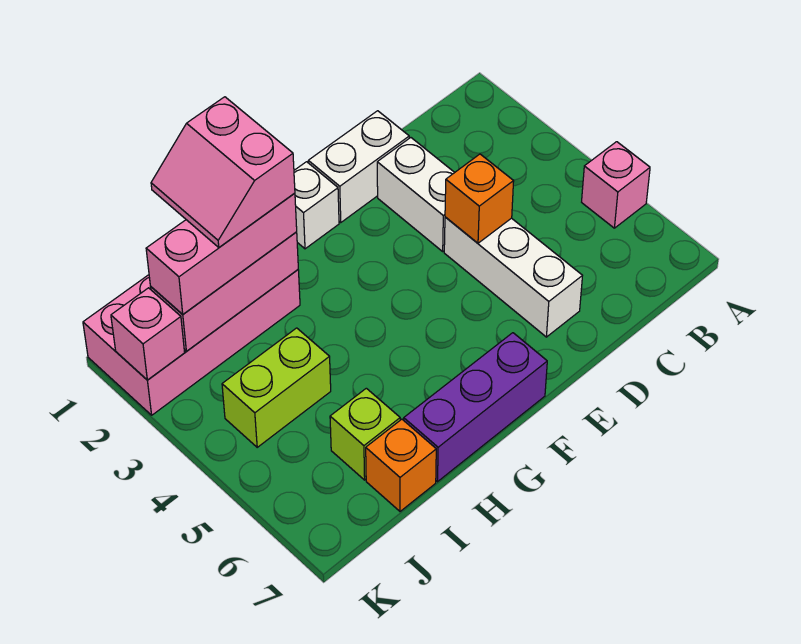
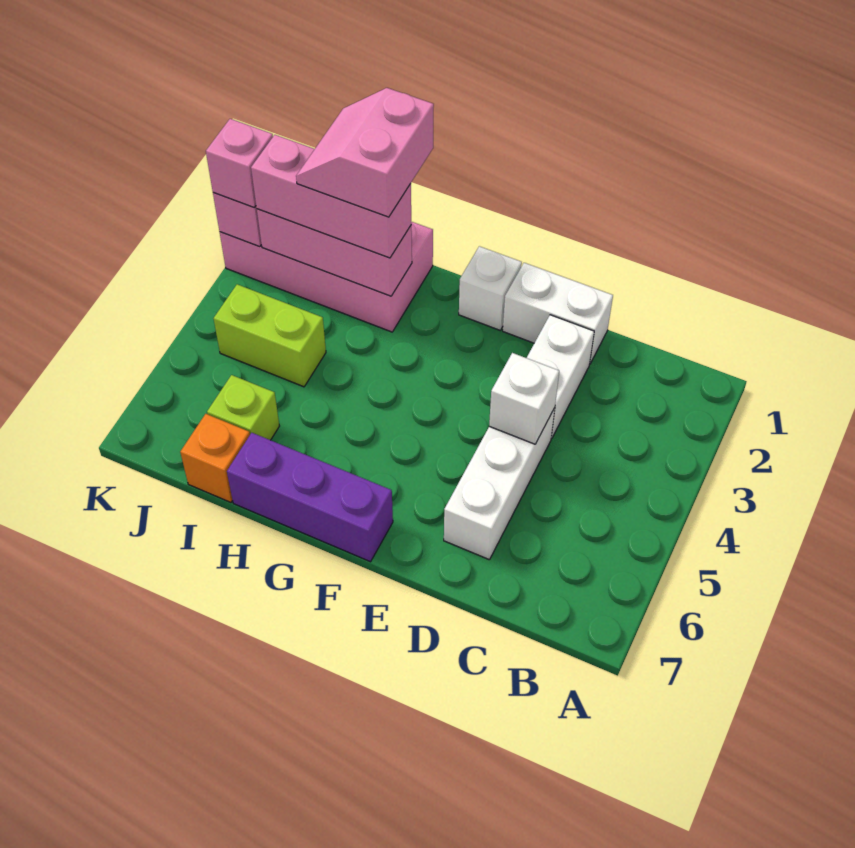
pink 1x1 brick [582,142,650,228] -> pink 1x1 brick moved to [206,119,273,208]
orange 1x1 brick [445,154,514,243] -> white 1x1 brick [489,353,559,444]

